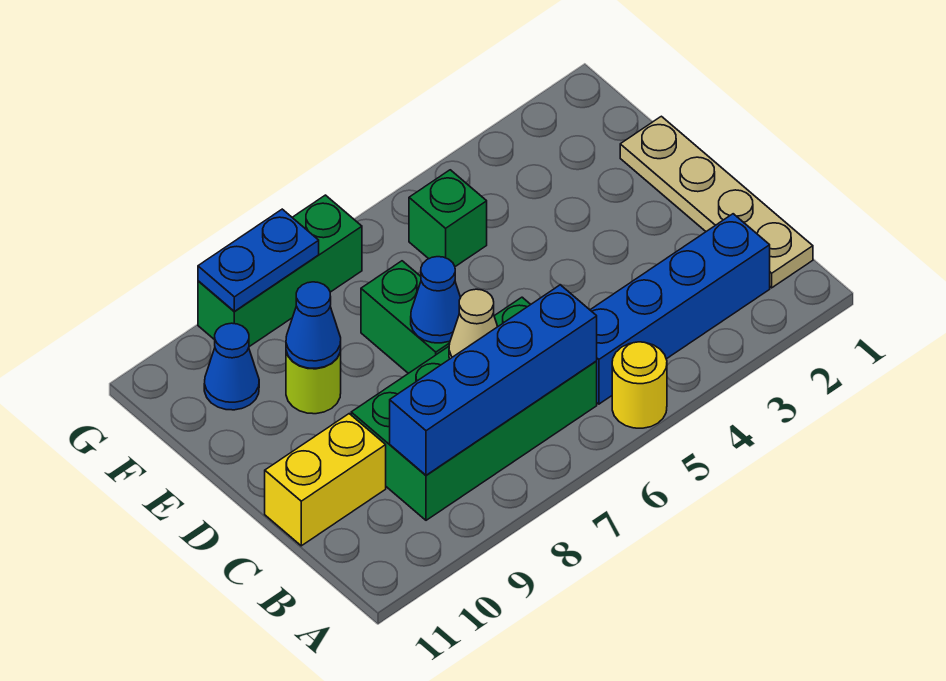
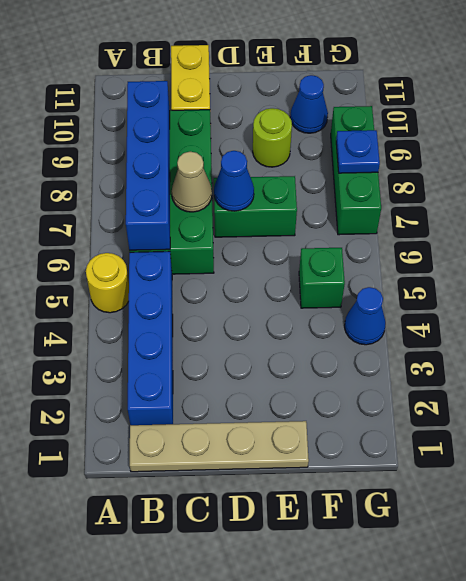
blue 1x1 cone [286,282,341,368] -> blue 1x1 cone moved to [345,287,386,345]
blue 1x2 plate [198,209,319,311] -> blue 1x1 plate [336,130,380,173]

